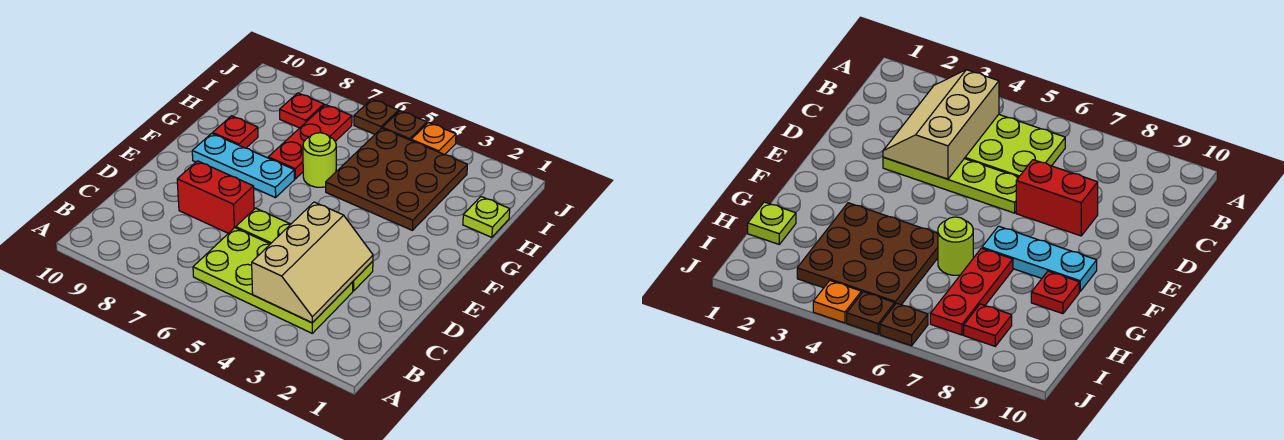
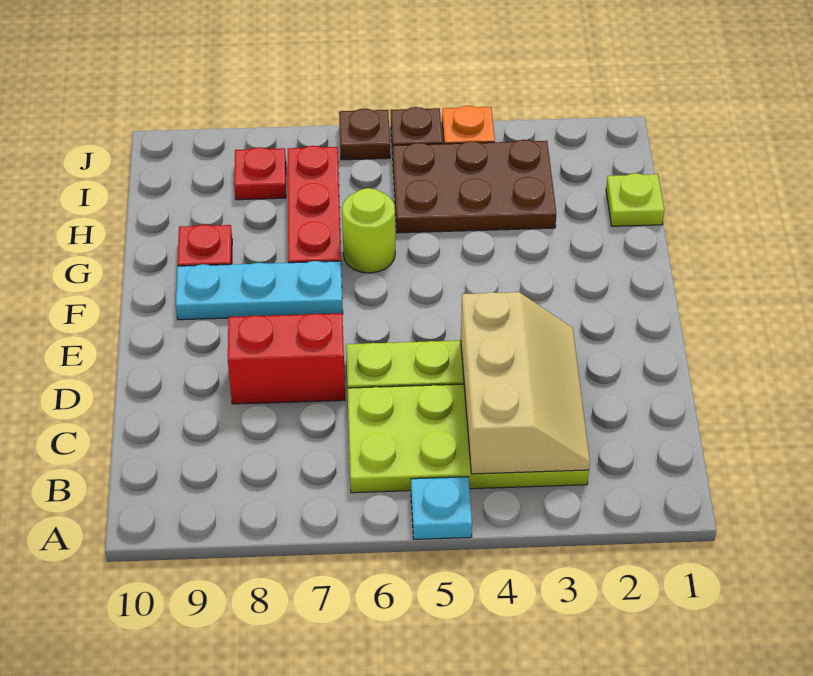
none -> cyan 1x1 plate [411,477,472,539]
brown 3x3 plate [326,128,467,230] -> brown 2x3 plate [393,140,556,233]

